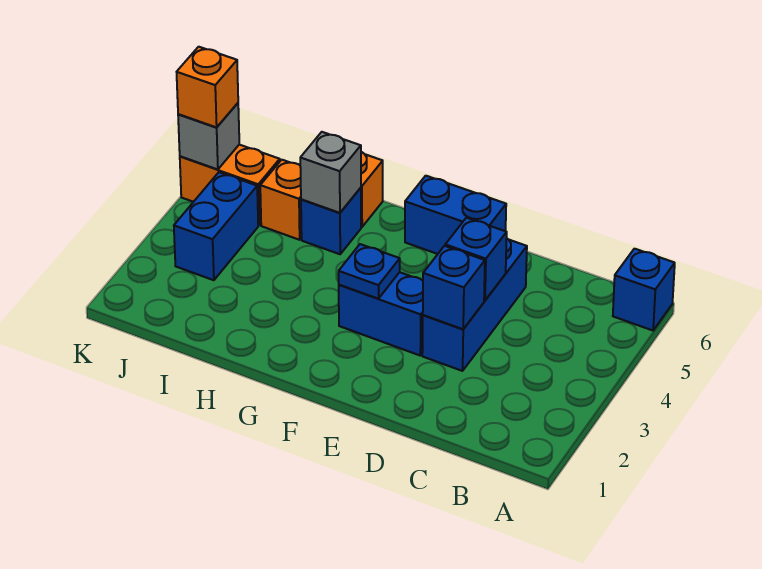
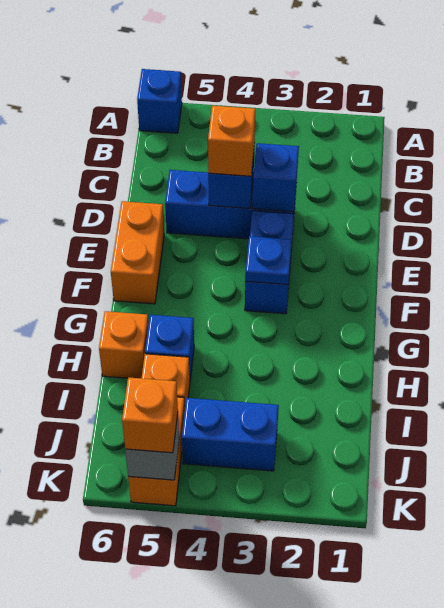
none -> orange 1x1 brick [208,106,255,176]
blue 1x2 brick [405,176,506,254] -> orange 1x2 brick [111,201,164,304]
grey 1x1 brick [300,132,361,213] -> none

